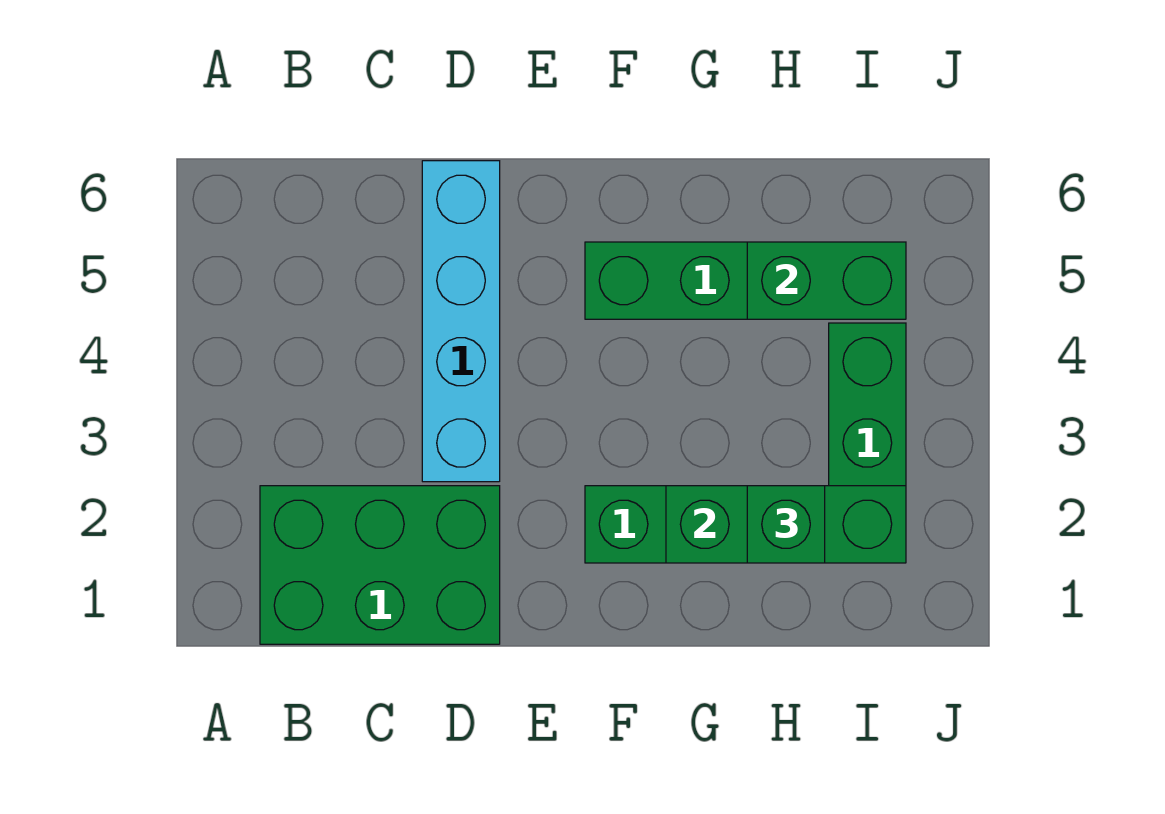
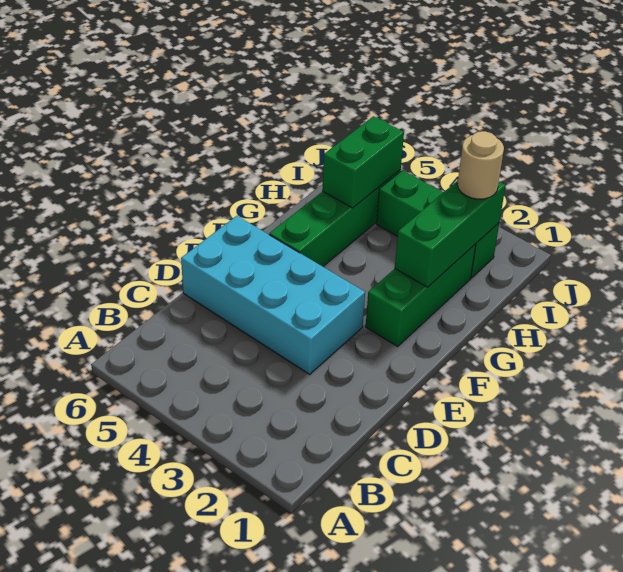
green 2x3 brick [260,486,500,644] -> none
cyan 1x4 brick [422,161,500,482] -> cyan 2x4 brick [181,216,365,374]
green 1x1 brick [747,486,825,563] -> none
none -> tan 1x1 round brick [457,131,504,199]

